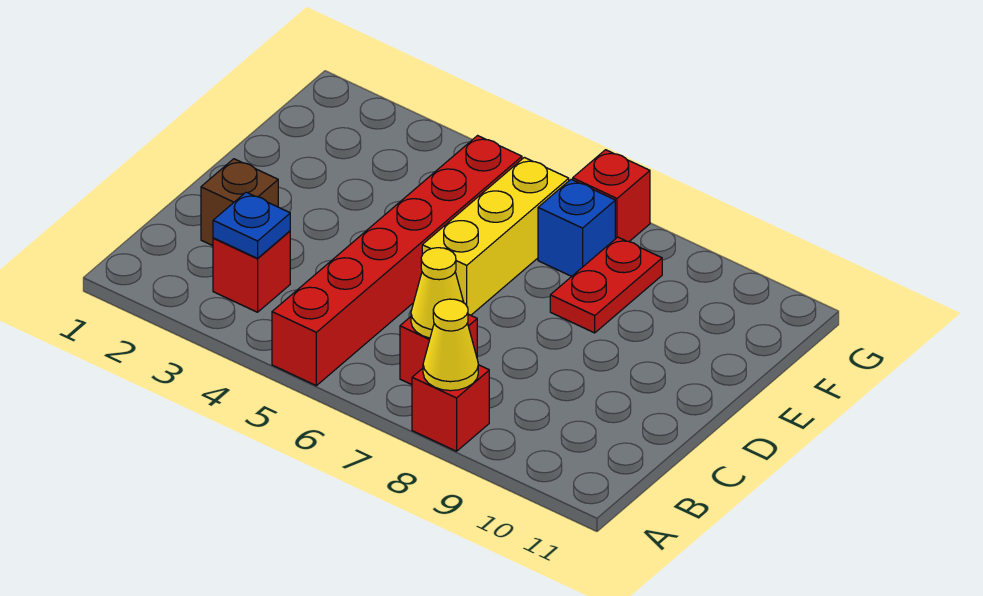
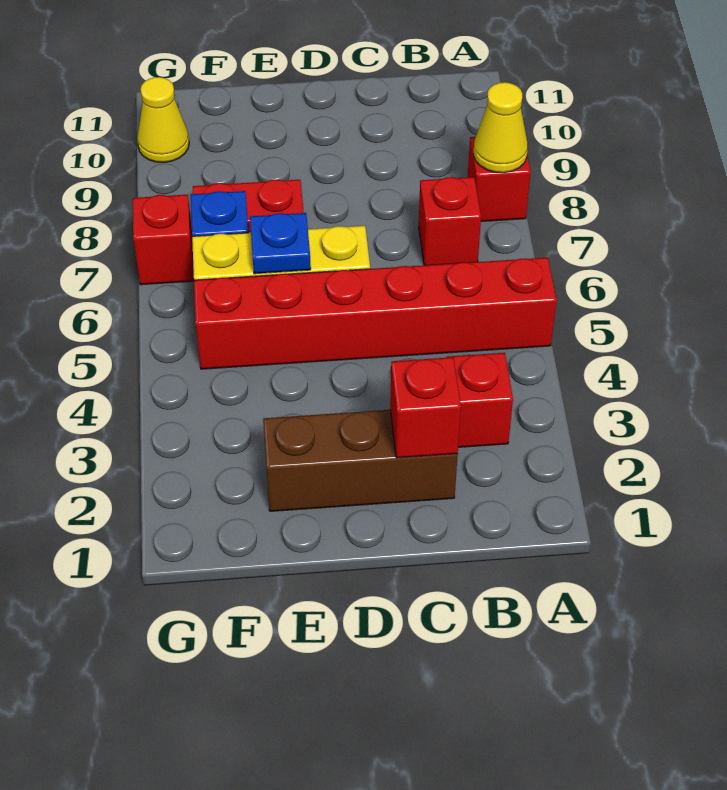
blue 1x1 plate [213,192,290,258] -> blue 1x1 plate moved to [250,213,311,274]
yellow 1x1 cone [411,248,464,338] -> yellow 1x1 cone moved to [137,77,189,162]
brown 1x1 brick [201,159,278,246] -> brown 1x3 brick [263,410,458,511]
none -> red 1x1 brick [390,357,461,458]

